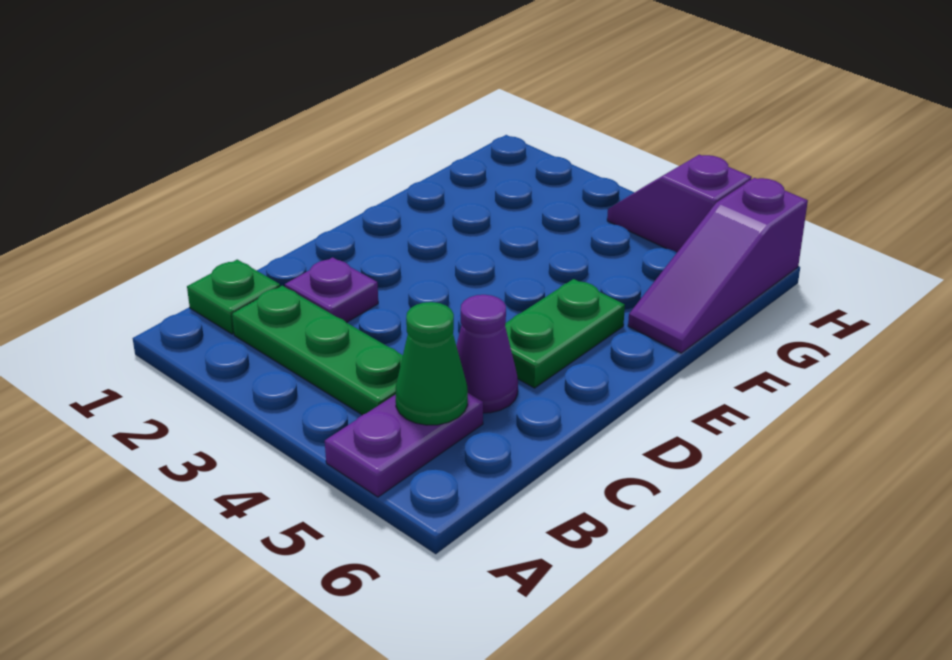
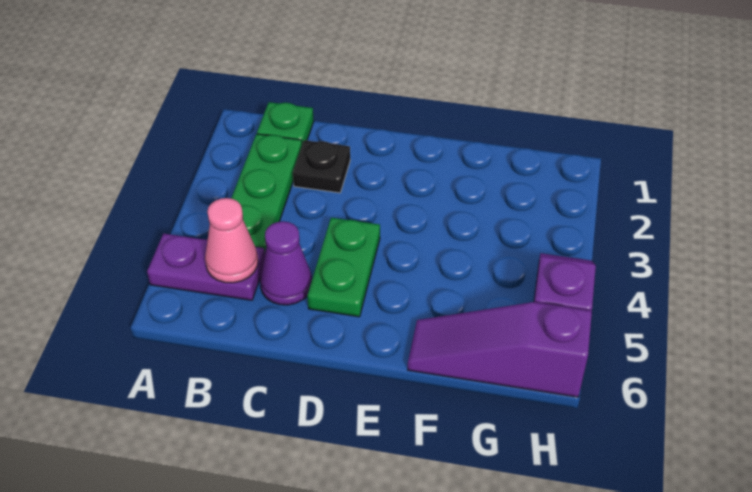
green 1x1 cone [396,302,468,425] -> pink 1x1 cone [205,198,258,283]
purple 1x1 plate [285,257,378,323] -> black 1x1 plate [293,140,350,193]
green 1x2 plate [505,279,625,388] -> green 1x2 plate turned to [307,218,380,317]

